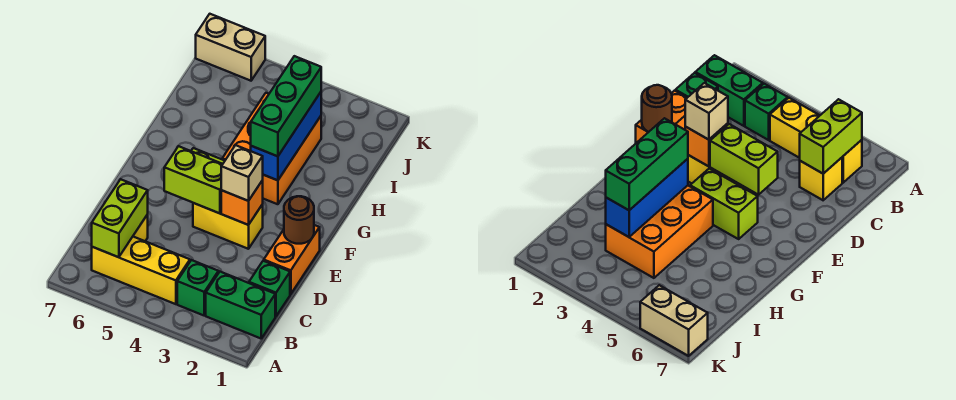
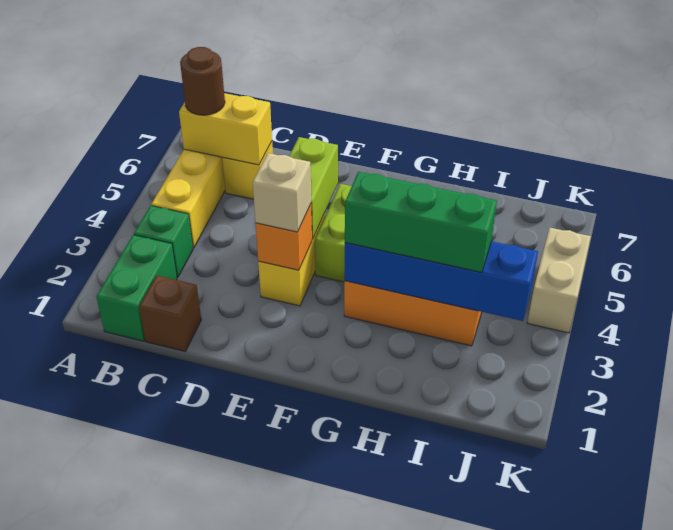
lime 1x2 brick [92,179,148,257] -> yellow 1x2 brick [179,93,272,165]
green 1x1 brick [249,261,290,316] -> brown 1x1 brick [139,275,201,351]
orange 1x2 brick [264,225,320,294] -> none
brown 1x1 round brick [284,196,314,244] -> brown 1x1 round brick moved to [180,47,225,115]
blue 1x3 brick [251,92,321,180] -> blue 1x4 brick [344,241,538,321]
tan 1x2 brick [196,14,265,81] -> tan 1x2 brick moved to [527,228,591,333]

